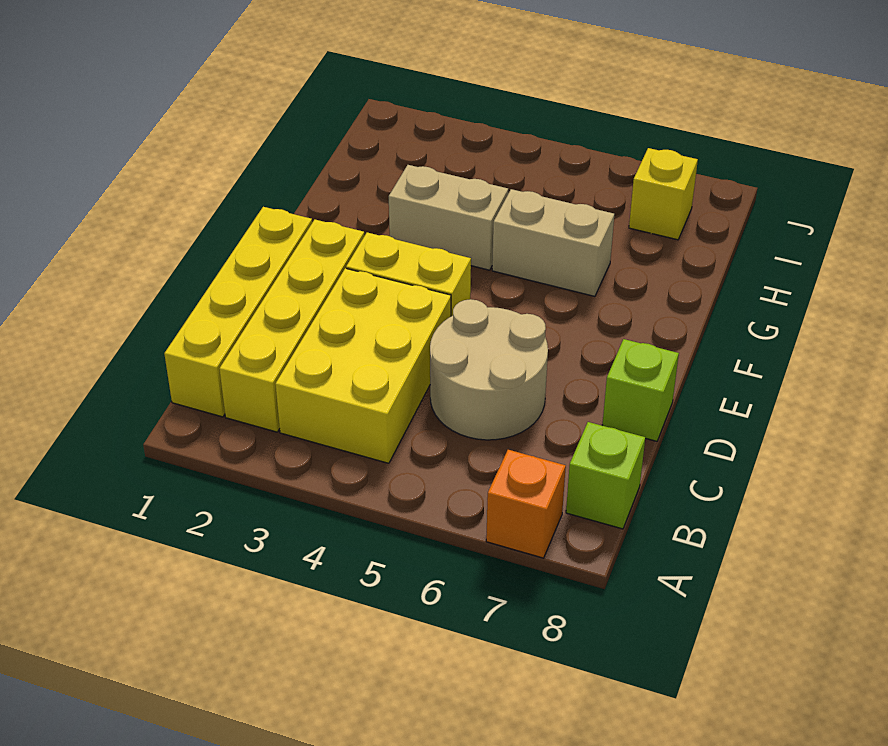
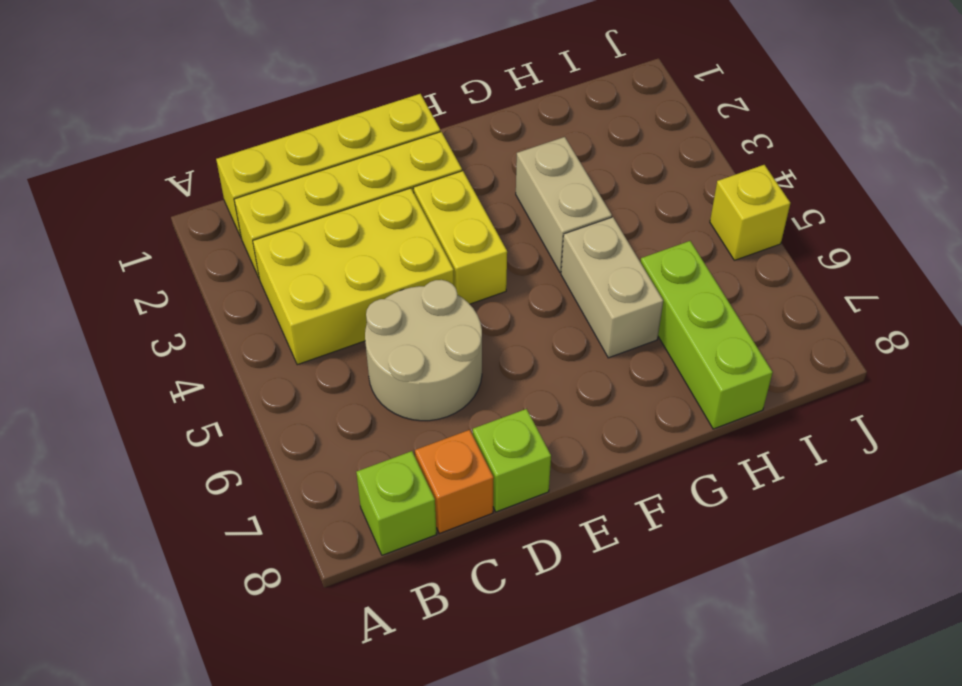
orange 1x1 brick [486,450,566,558] -> orange 1x1 brick moved to [415,430,494,533]
none -> lime 1x3 brick [641,241,773,429]
yellow 1x1 brick [629,148,698,240] -> yellow 1x1 brick moved to [710,165,790,260]

